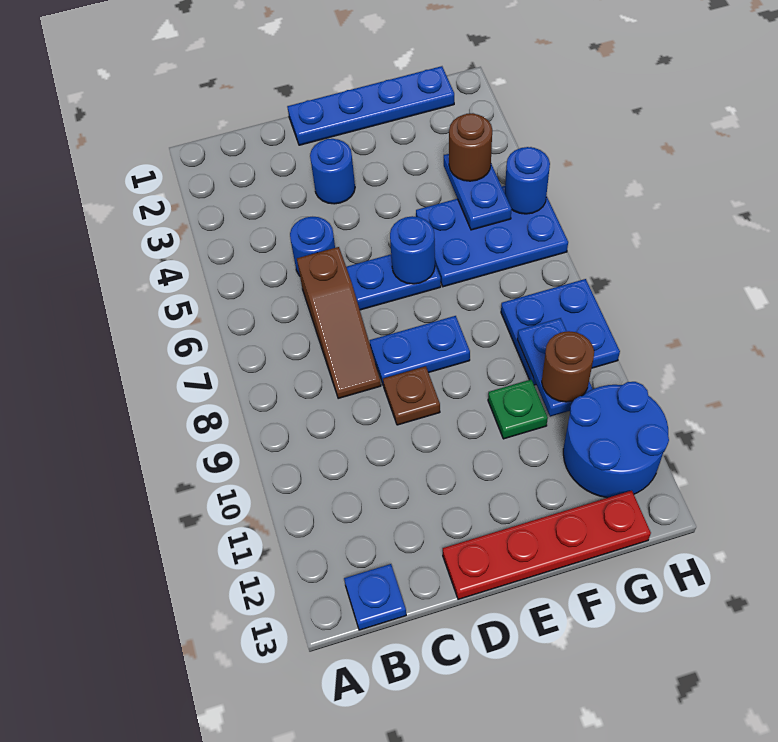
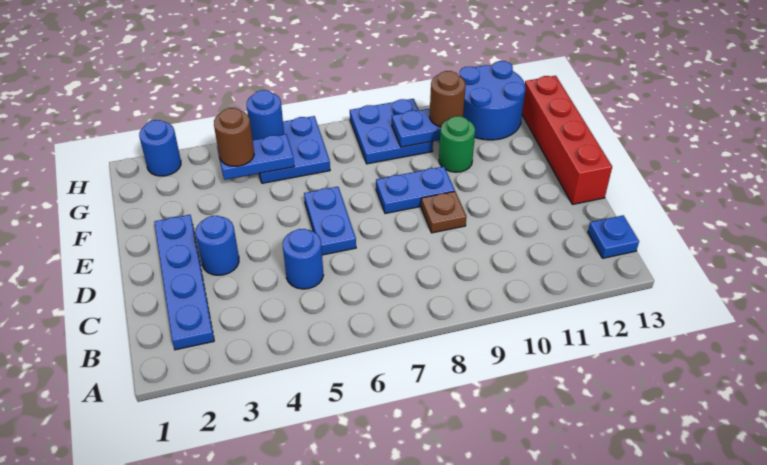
brown 1x3 slope [297,247,381,399] -> none
blue 1x4 plate [287,66,454,145] -> blue 1x4 plate moved to [154,215,214,350]
blue 1x2 plate [369,316,470,386] -> blue 1x2 plate turned to [376,167,455,214]
red 1x4 plate [443,491,651,599] -> red 1x4 brick [522,76,612,204]
blue 1x1 round brick [390,216,435,284] -> blue 1x1 round brick moved to [139,120,181,176]
blue 2x3 plate [416,186,568,287] -> blue 2x2 plate [259,116,330,183]
green 1x1 plate [488,380,548,439] -> green 1x1 round brick [439,116,475,172]

